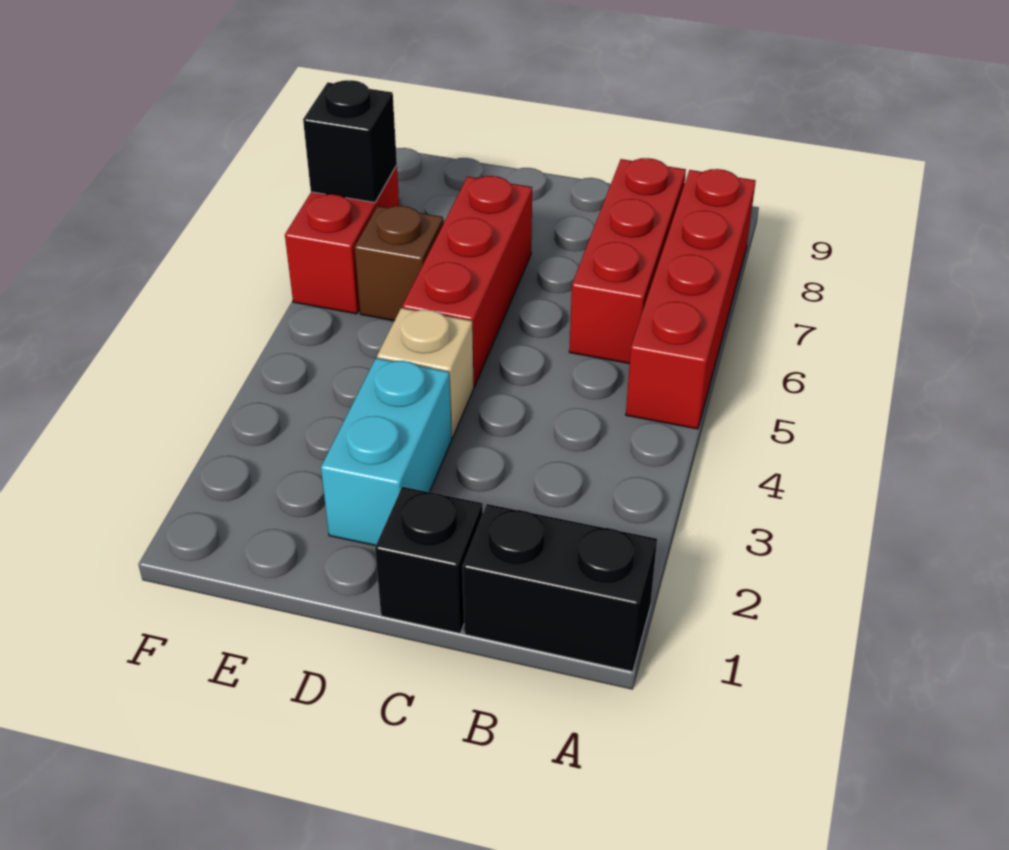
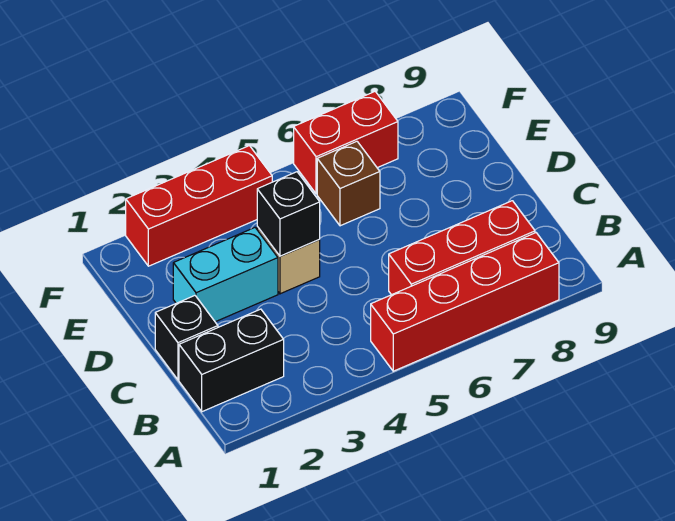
black 1x2 brick [463,504,657,672] -> black 1x2 brick turned to [179,309,284,412]
red 1x3 brick [402,176,532,387] -> red 1x3 brick moved to [126,146,272,266]
black 1x1 brick [303,80,397,202] -> black 1x1 brick moved to [257,172,320,256]

